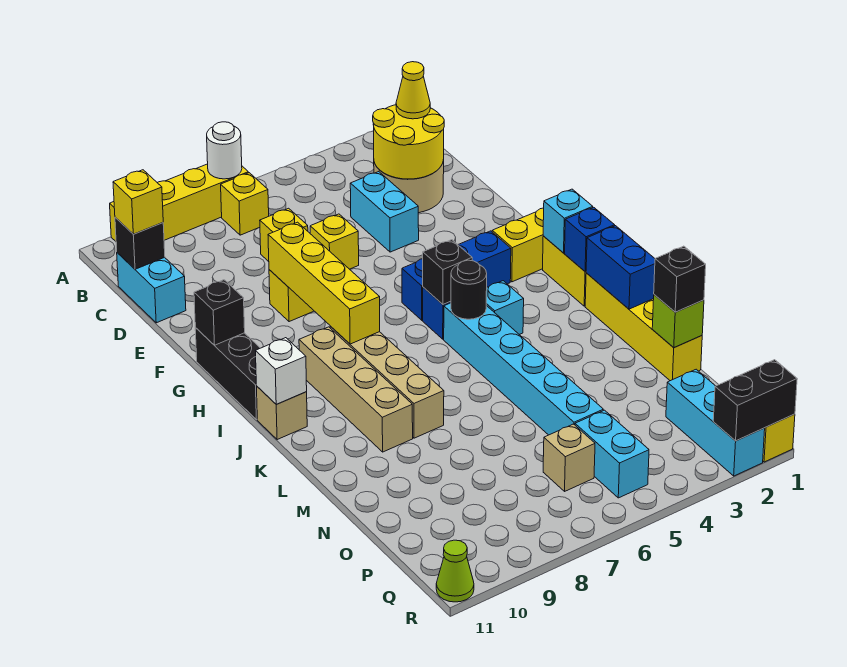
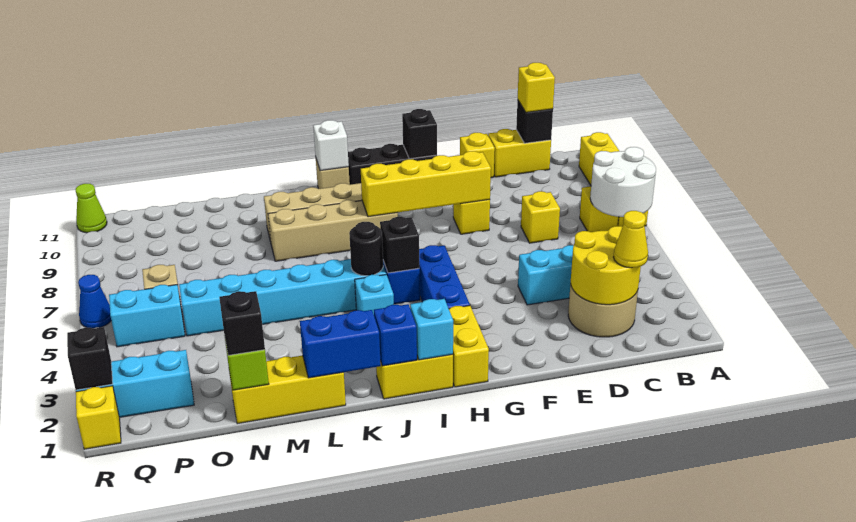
white 1x1 round brick [207,122,242,179] -> white 2x2 round brick [590,147,656,217]
cyan 1x2 brick [117,253,186,323] -> yellow 1x2 brick [488,129,551,177]
yellow 1x1 brick [310,214,359,269] -> yellow 1x1 brick moved to [460,133,495,178]
yellow 1x4 brick [585,273,702,381] -> yellow 1x3 brick [229,355,346,424]
black 1x2 brick [713,360,797,441] -> black 1x1 brick [67,327,113,390]
none -> blue 1x1 cone [78,275,111,328]

